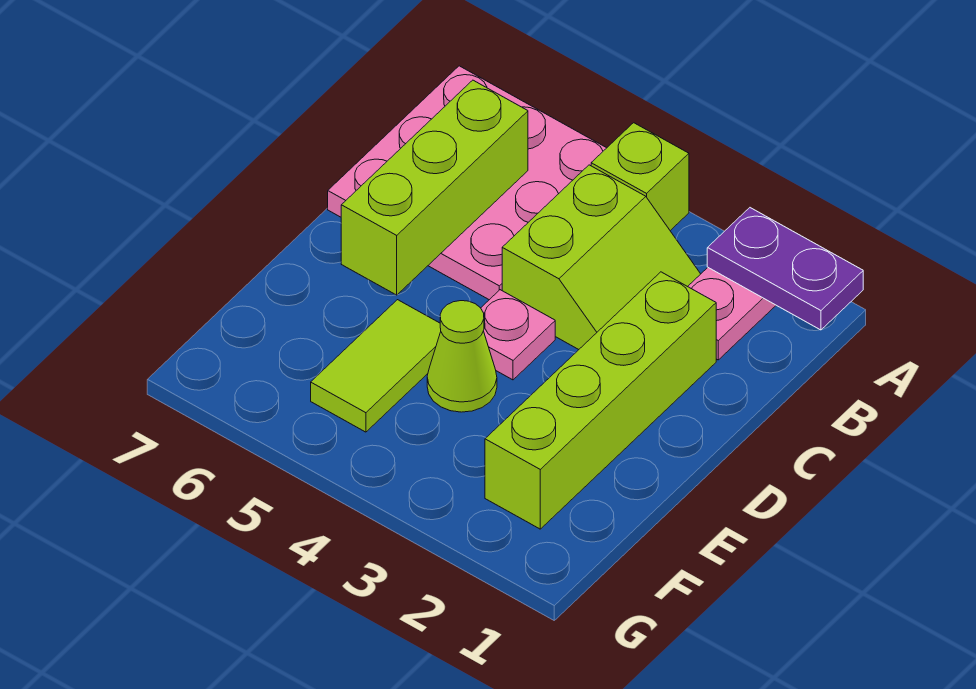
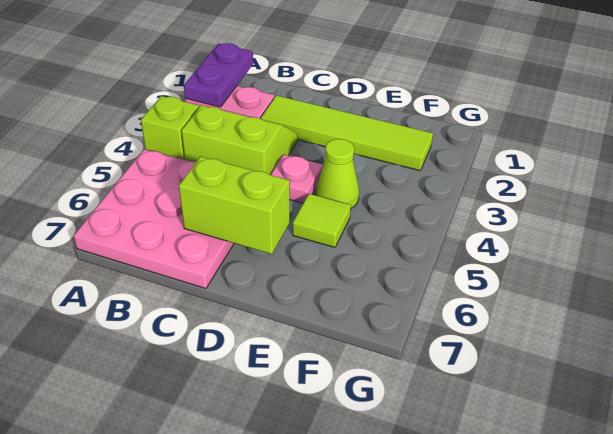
lime 1x3 brick [341,80,528,295] -> lime 1x2 brick [179,156,290,254]
lime 1x4 brick [485,272,716,529] -> lime 1x4 tile [261,96,433,171]
lime 1x2 tile [311,300,441,432] -> lime 1x1 tile [293,194,351,247]

